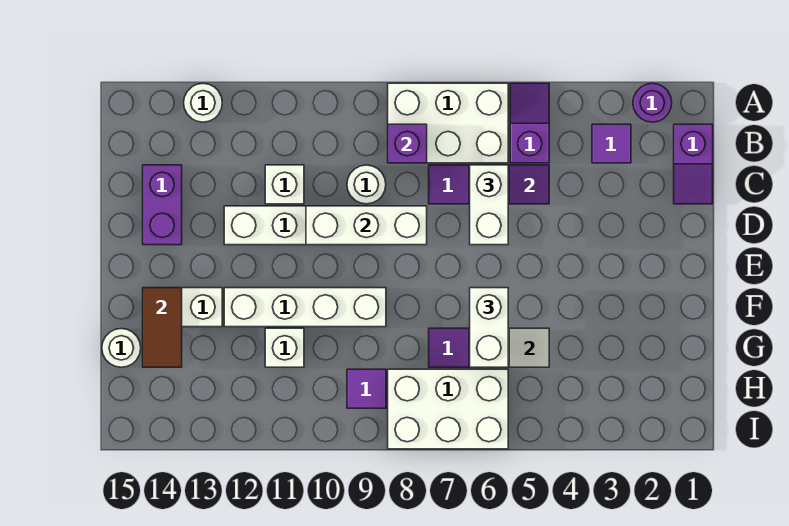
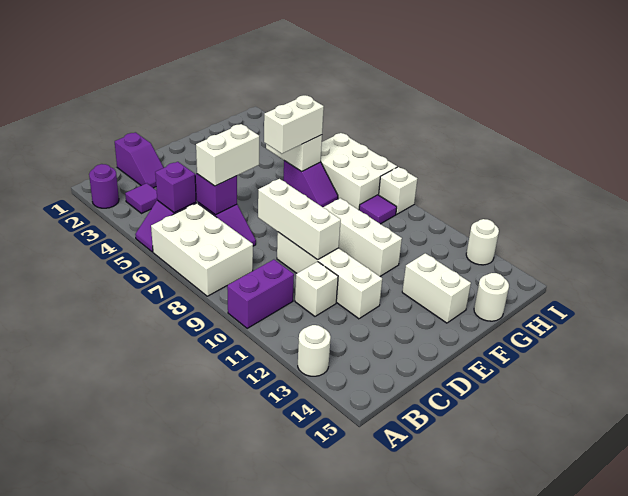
purple 1x2 slope [674,124,713,204] -> purple 1x2 slope turned to [115,132,164,188]
purple 1x1 brick [388,124,427,163] -> purple 1x1 brick moved to [155,162,196,213]
white 1x1 round brick [347,165,386,204] -> white 1x1 round brick moved to [466,219,499,265]
purple 1x2 brick [143,165,182,245] -> purple 1x2 brick moved to [227,260,294,328]
white 1x4 brick [224,288,386,327] -> white 1x3 brick [323,198,402,276]
brown 1x2 tile [143,288,182,367] -> none
white 1x1 brick [265,328,304,367] -> white 1x1 brick moved to [379,167,417,214]

